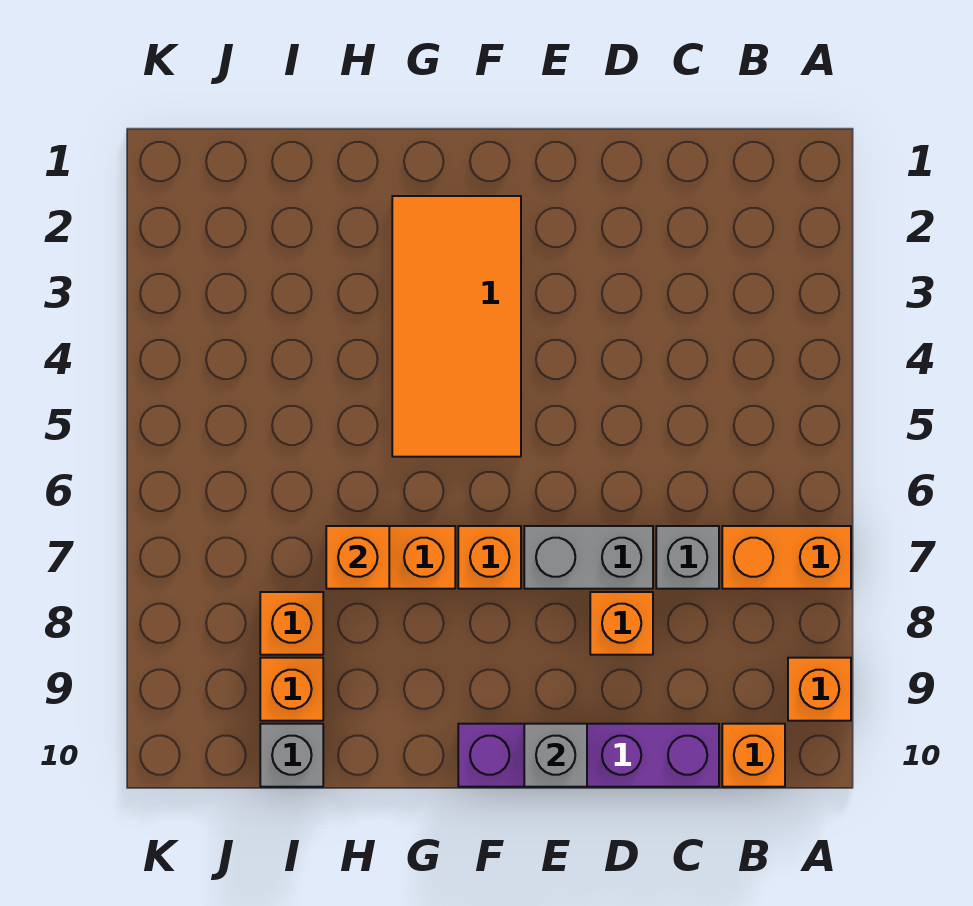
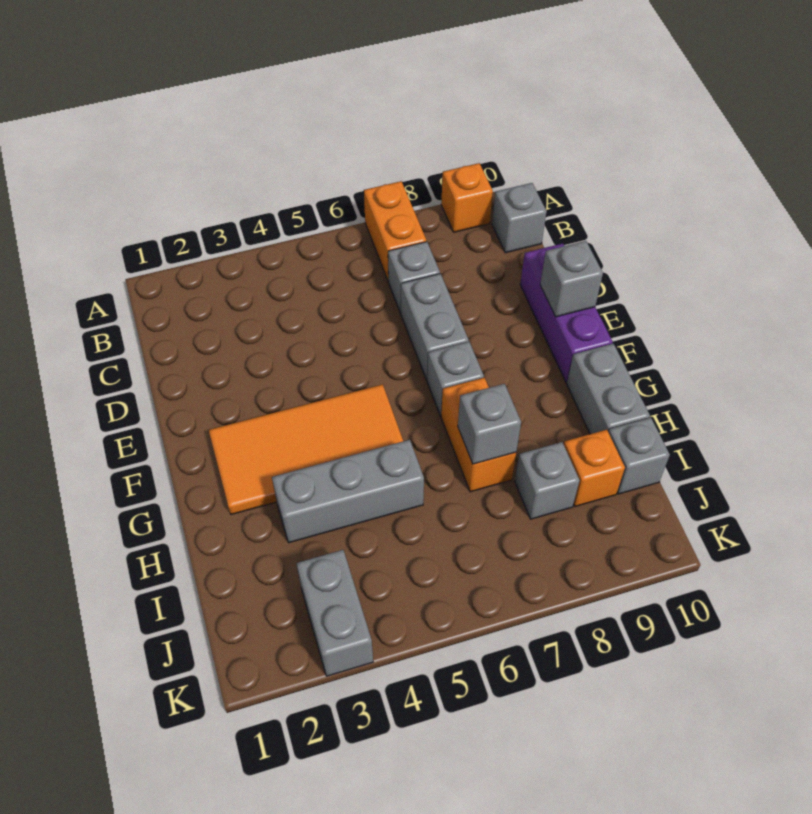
orange 1x1 brick [722,724,785,787] -> grey 1x1 brick [492,183,547,253]
purple 1x4 brick [458,724,719,787] -> purple 1x3 brick [520,243,613,382]
orange 1x1 brick [590,592,653,655] -> none
orange 1x1 brick [458,526,521,589] -> grey 1x1 brick [427,342,484,416]
none -> grey 1x2 brick [567,344,650,434]
none -> grey 1x3 brick [272,440,424,543]
orange 1x1 brick [326,526,389,589] -> grey 1x1 brick [458,384,521,464]
orange 1x1 brick [260,592,323,655] -> grey 1x1 brick [515,442,580,519]
none -> grey 1x2 brick [296,550,373,676]

